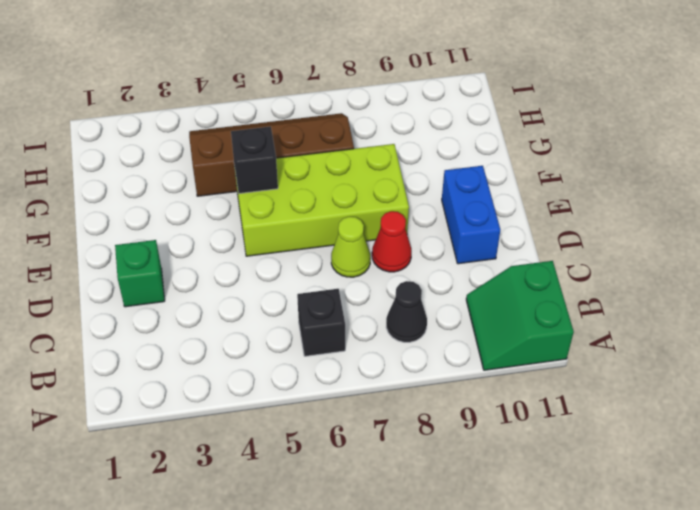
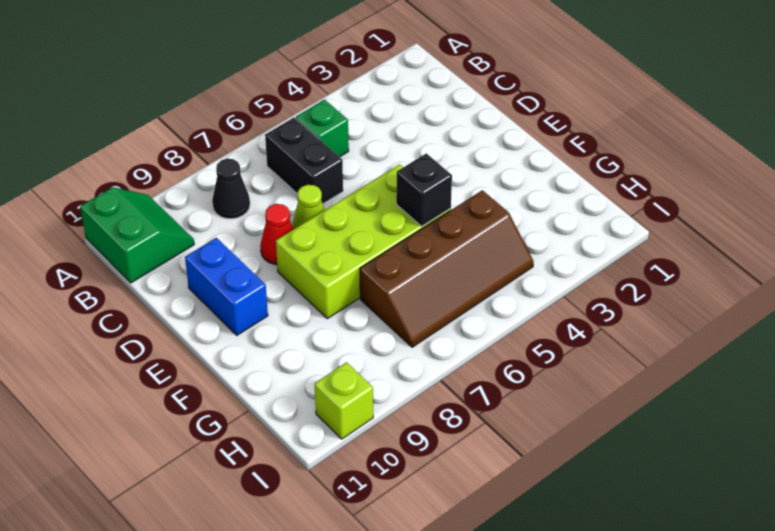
black 1x1 brick [297,289,345,356] -> black 1x2 brick [265,117,343,204]
green 1x1 brick [115,240,165,307] -> green 1x1 brick moved to [296,100,349,157]
none -> lime 1x1 brick [315,362,373,439]

